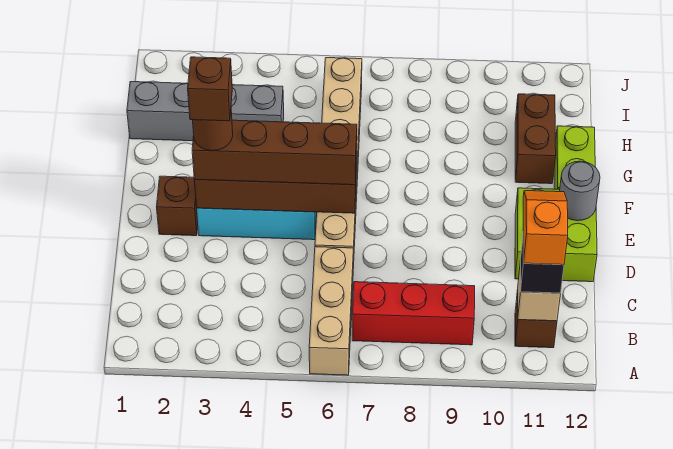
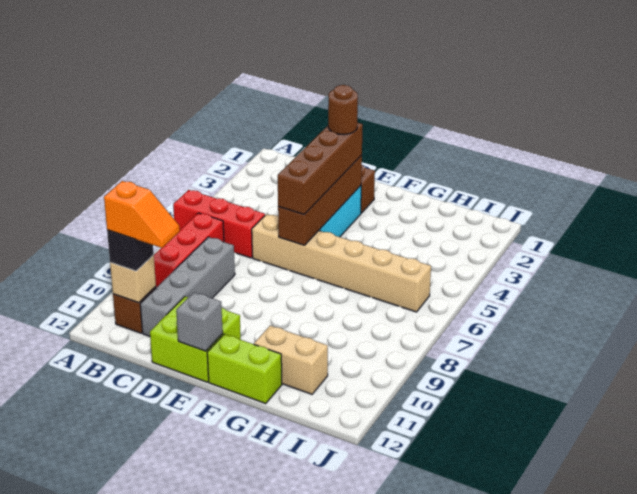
tan 1x3 brick [309,247,353,375] -> red 1x3 brick [173,190,265,258]
brown 1x1 brick [188,57,232,121] -> none
grey 1x1 round brick [560,161,600,221] -> grey 1x1 brick [176,292,223,351]
brown 1x2 brick [515,94,556,184] -> tan 1x2 brick [254,326,328,394]
grey 1x4 brick [127,82,284,141] -> grey 1x4 brick moved to [140,237,235,336]

